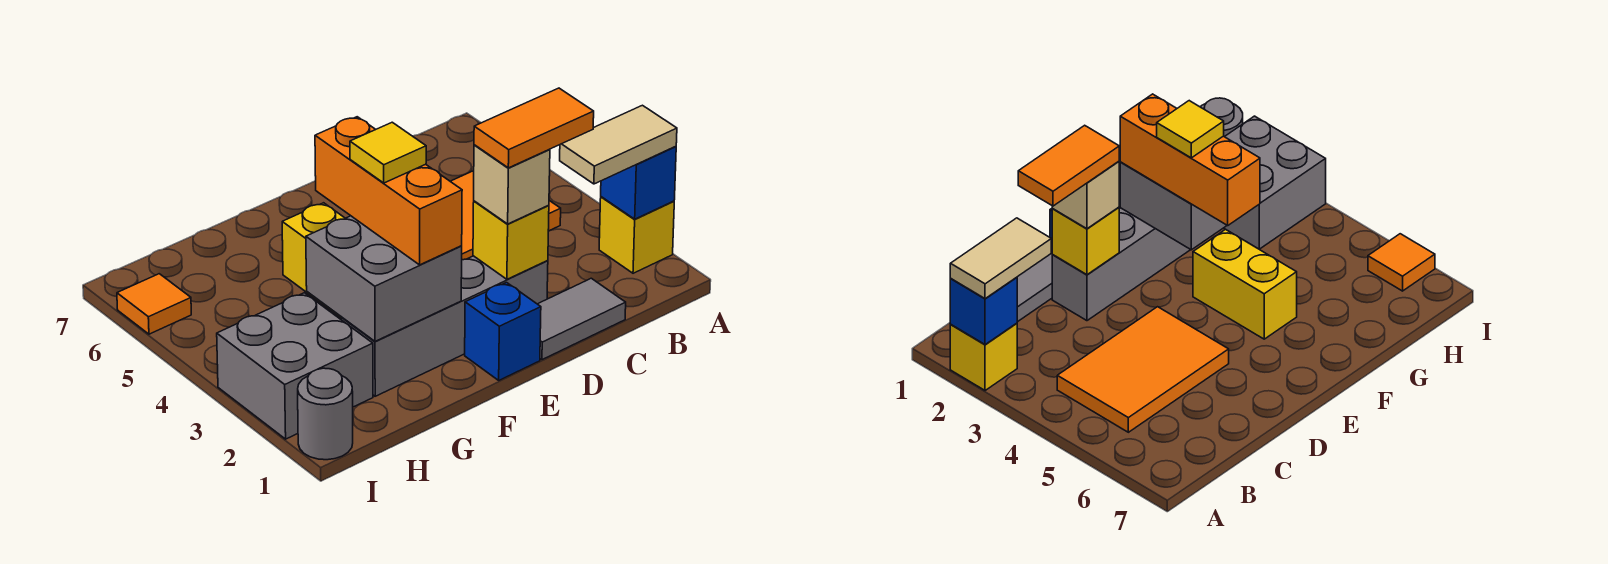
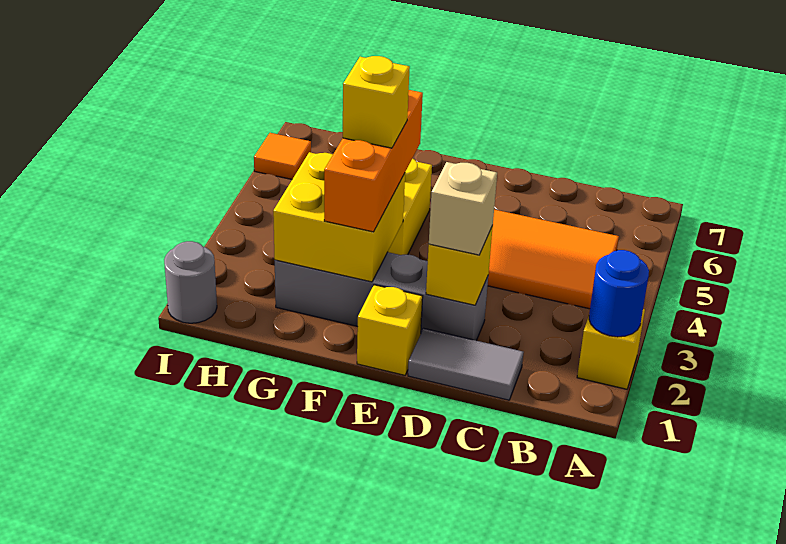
blue 1x1 brick [601,146,676,219] -> blue 1x1 round brick [589,250,649,337]
tan 1x2 tile [560,105,677,184] -> none
orange 1x2 tile [474,88,594,168] -> none
blue 1x1 brick [465,282,541,380] -> yellow 1x1 brick [357,285,423,375]
grey 2x2 brick [306,216,462,341] -> yellow 2x2 brick [273,152,405,282]
yellow 1x1 tile [350,122,426,183] -> yellow 1x1 brick [343,56,410,148]
grey 2x2 brick [217,293,373,439] -> none

